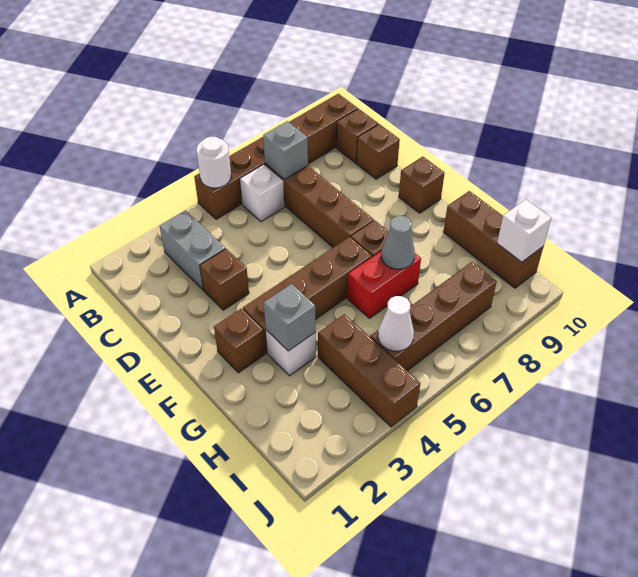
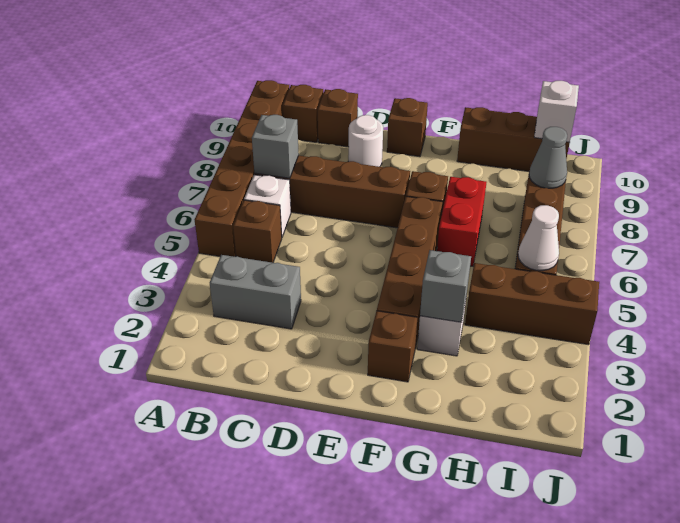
white 1x1 round brick [196,137,231,188] -> white 1x1 round brick moved to [348,115,383,167]
brown 1x1 brick [200,249,249,310] -> brown 1x1 brick moved to [233,200,282,263]
grey 1x1 cone [381,216,415,269] -> grey 1x1 cone moved to [529,127,567,188]

